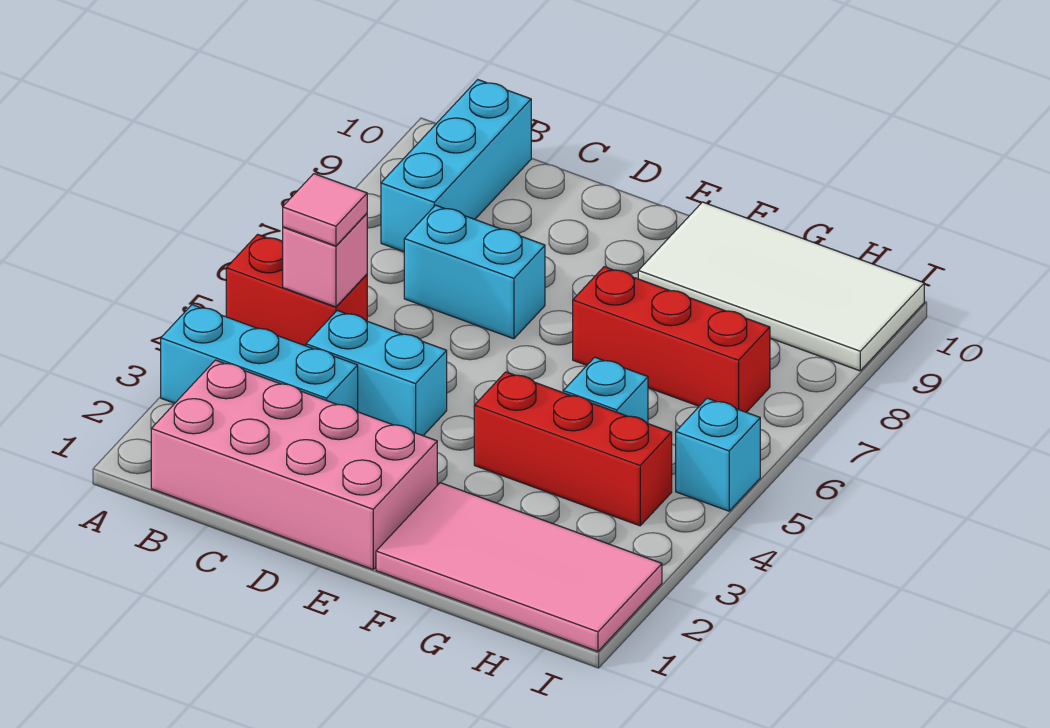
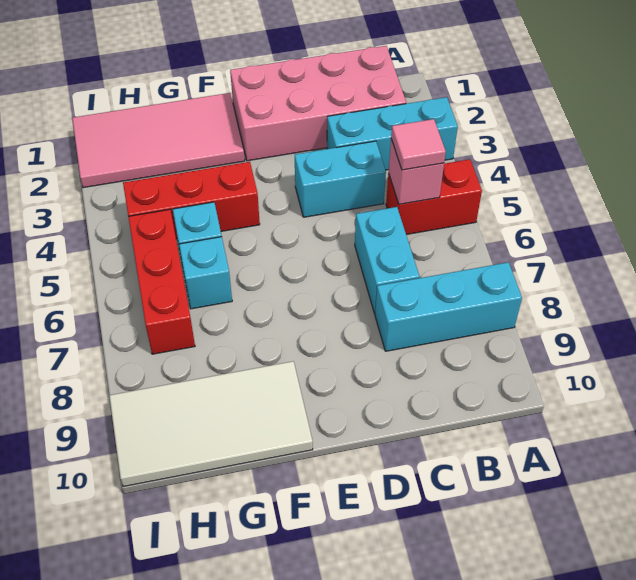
cyan 1x3 brick [381,80,531,252] -> cyan 1x3 brick turned to [375,262,522,351]
cyan 1x2 brick [404,205,545,339] -> cyan 1x2 brick turned to [355,207,419,314]
red 1x3 brick [573,267,770,412] -> red 1x3 brick turned to [128,210,195,354]
cyan 1x1 brick [676,398,760,511] -> cyan 1x1 brick moved to [179,237,232,309]

